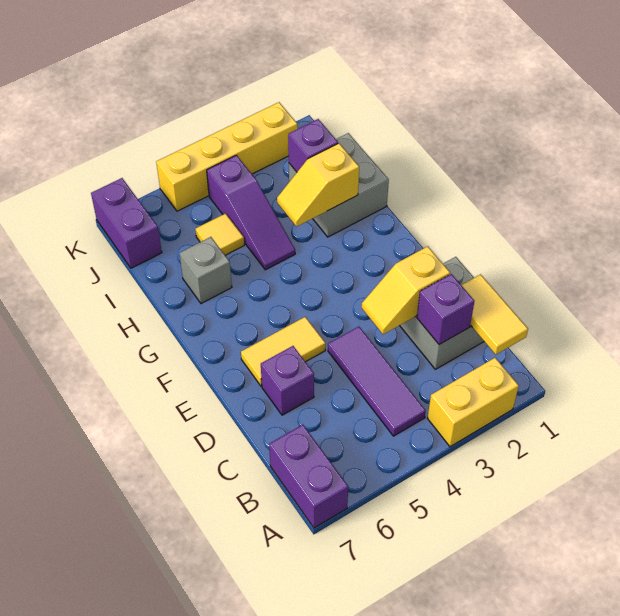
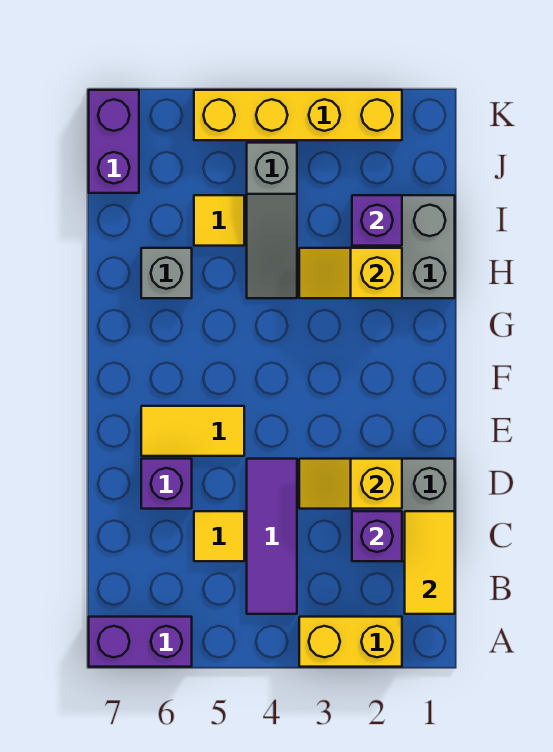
purple 1x2 brick [269,425,348,528] -> purple 1x2 brick turned to [89,617,192,667]
none -> yellow 1x1 tile [194,511,244,561]
purple 1x3 slope [207,155,295,270] -> grey 1x3 slope [247,143,297,298]

